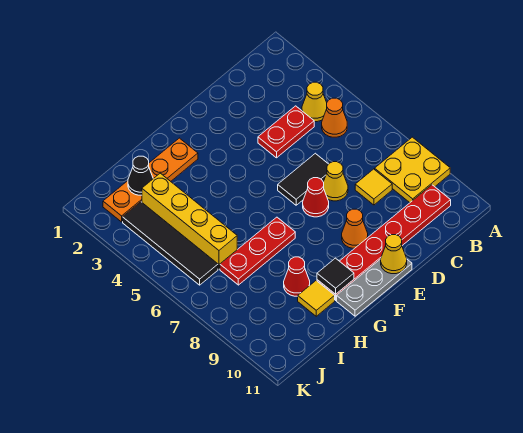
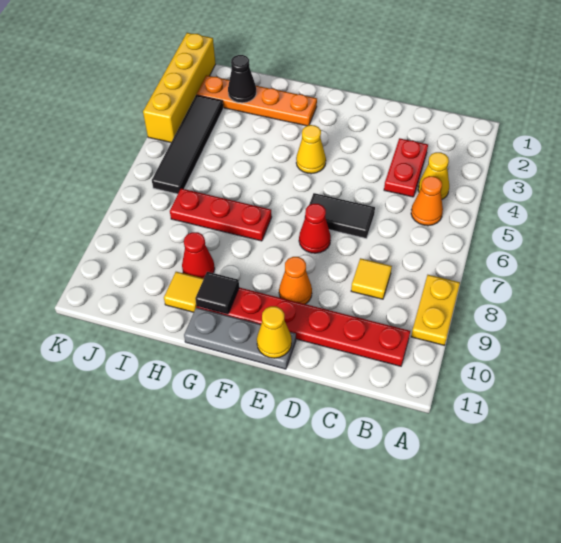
yellow 2x2 plate [375,137,450,203] -> yellow 1x2 plate [411,275,460,345]
red 1x2 plate [258,106,314,158] -> red 1x2 plate turned to [384,138,428,197]
yellow 1x1 cone [324,162,348,201] -> yellow 1x1 cone moved to [296,125,326,174]
yellow 1x4 brick [142,173,237,269] -> yellow 1x4 brick moved to [143,33,216,142]

